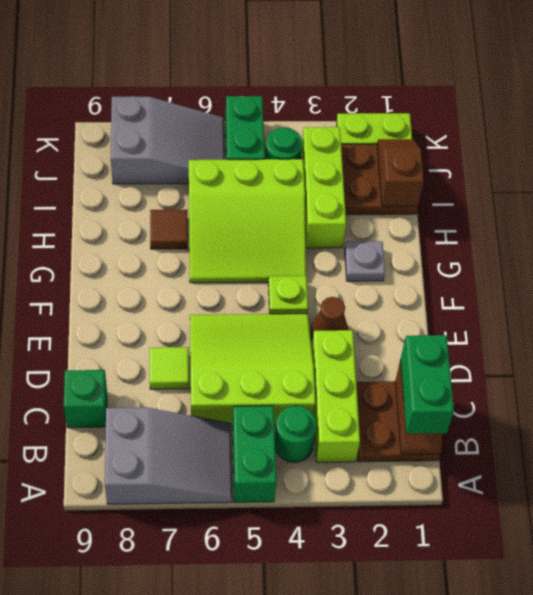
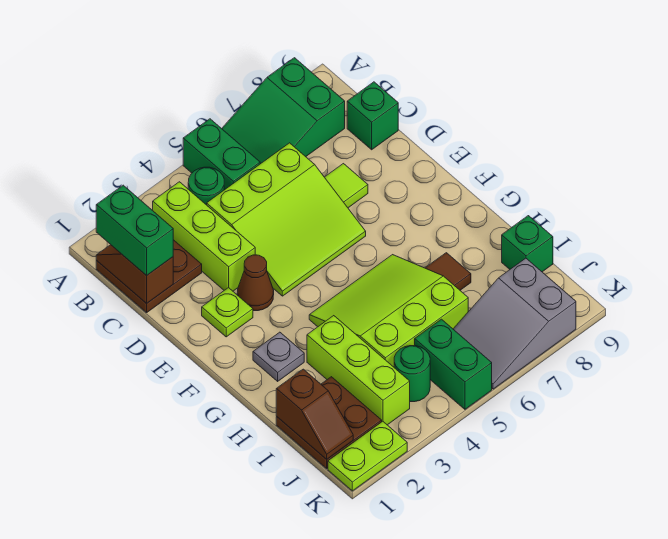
grey 2x3 slope [105,407,232,504] -> green 2x3 slope [222,58,345,164]
lime 1x1 plate [268,276,308,314] -> lime 1x1 plate moved to [202,287,253,337]
none -> green 1x1 brick [502,216,553,272]

